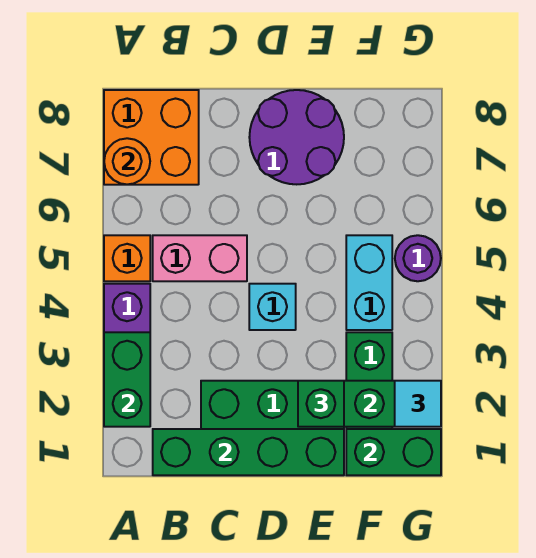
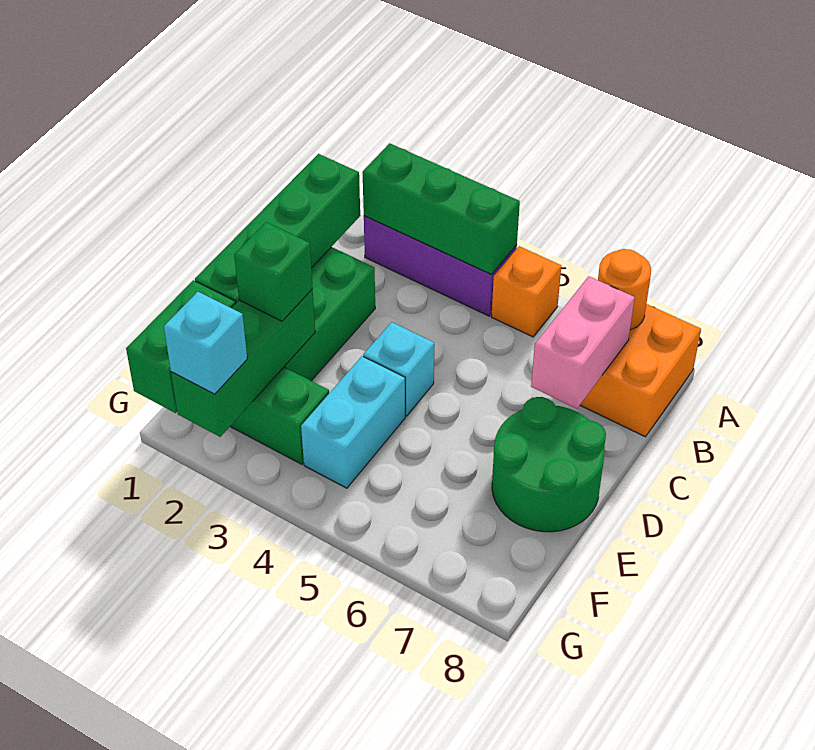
green 1x2 brick [104,332,150,427] -> green 1x3 brick [363,143,520,274]
pink 1x2 brick [153,235,247,281] -> pink 1x2 brick moved to [531,276,635,409]
purple 2x2 round brick [249,90,344,184] -> green 2x2 round brick [492,397,606,532]
cyan 1x2 brick [346,235,392,330] -> cyan 1x2 brick turned to [301,356,405,488]
cyan 1x1 tile [395,381,441,427] -> cyan 1x1 brick [164,292,247,394]
purple 1x1 round brick [395,235,441,281] -> none

